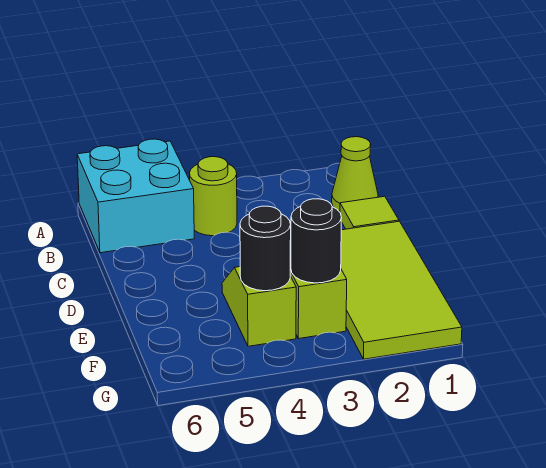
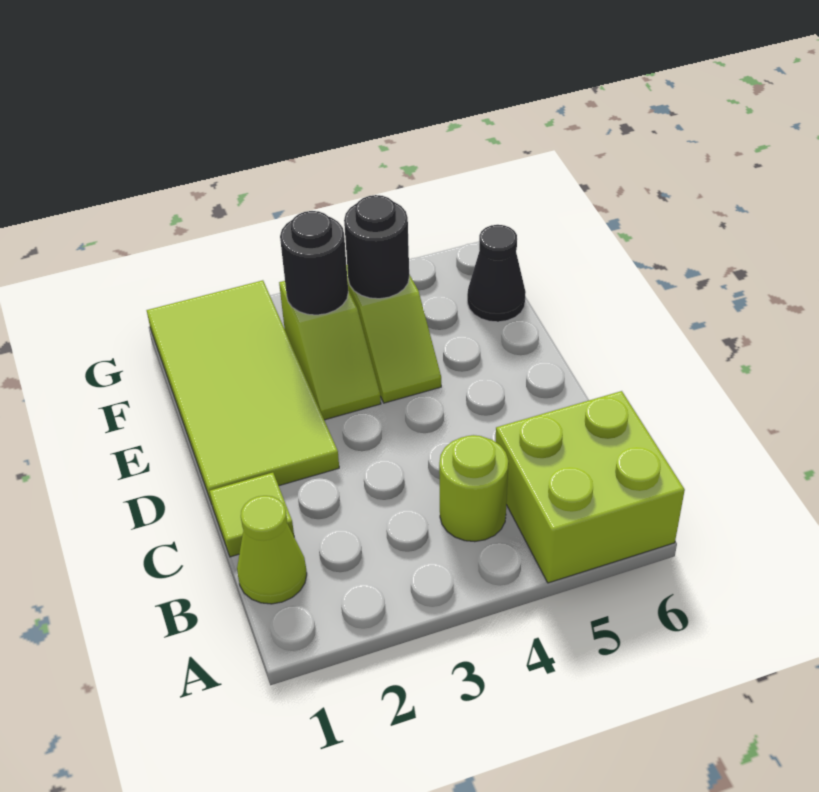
cyan 2x2 brick [77,139,194,253] -> lime 2x2 brick [496,391,685,583]
none -> black 1x1 cone [467,225,526,322]

